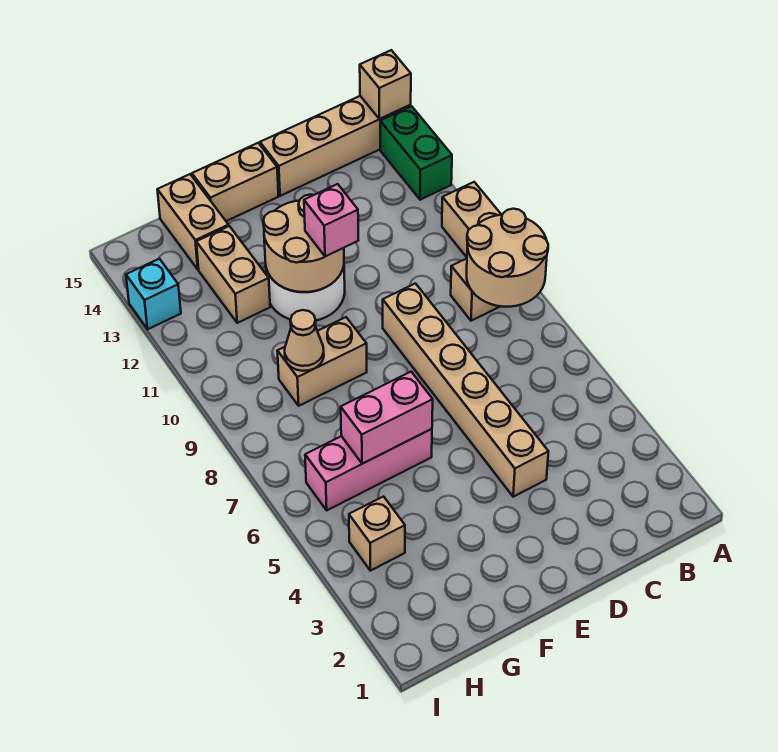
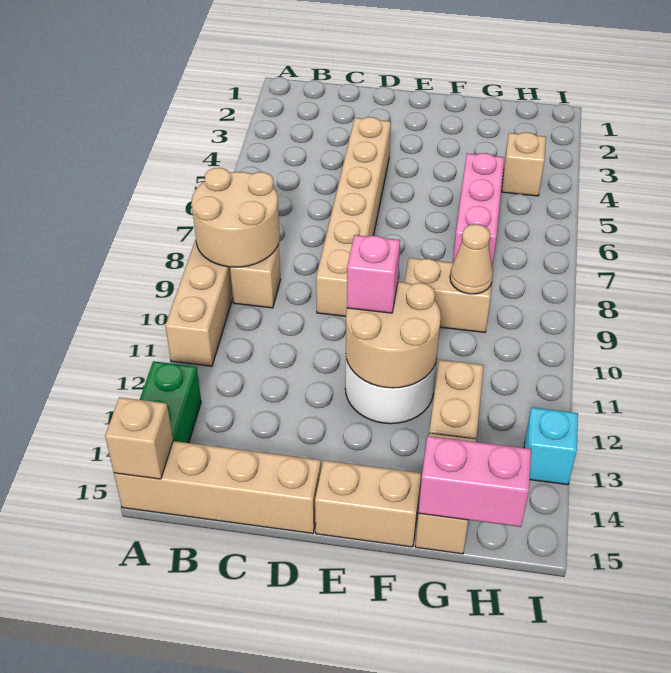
pink 1x3 brick [305,429,432,510] -> pink 1x3 brick turned to [453,153,504,266]
pink 1x2 brick [341,372,433,464] -> pink 1x2 brick moved to [419,436,531,527]

